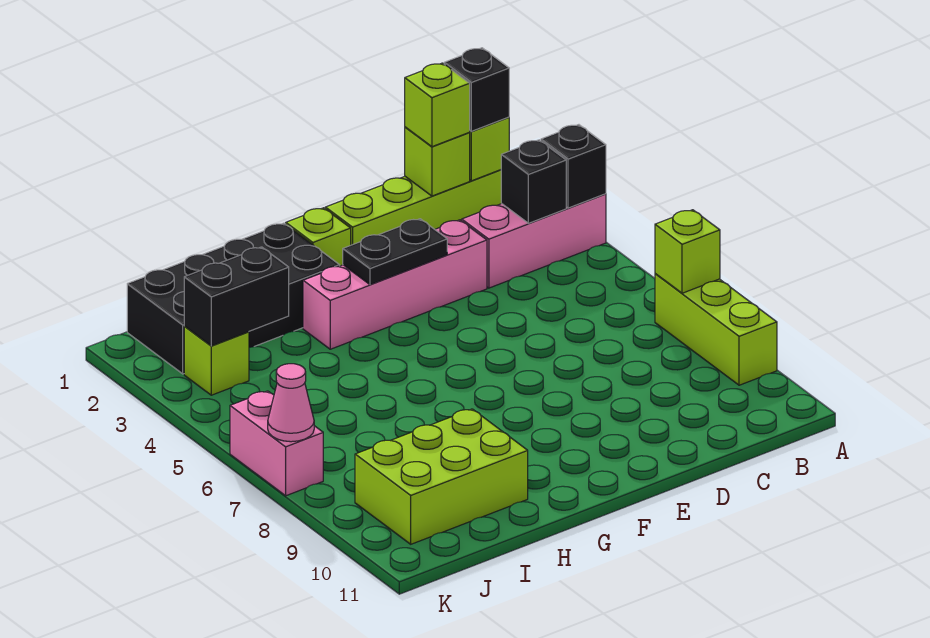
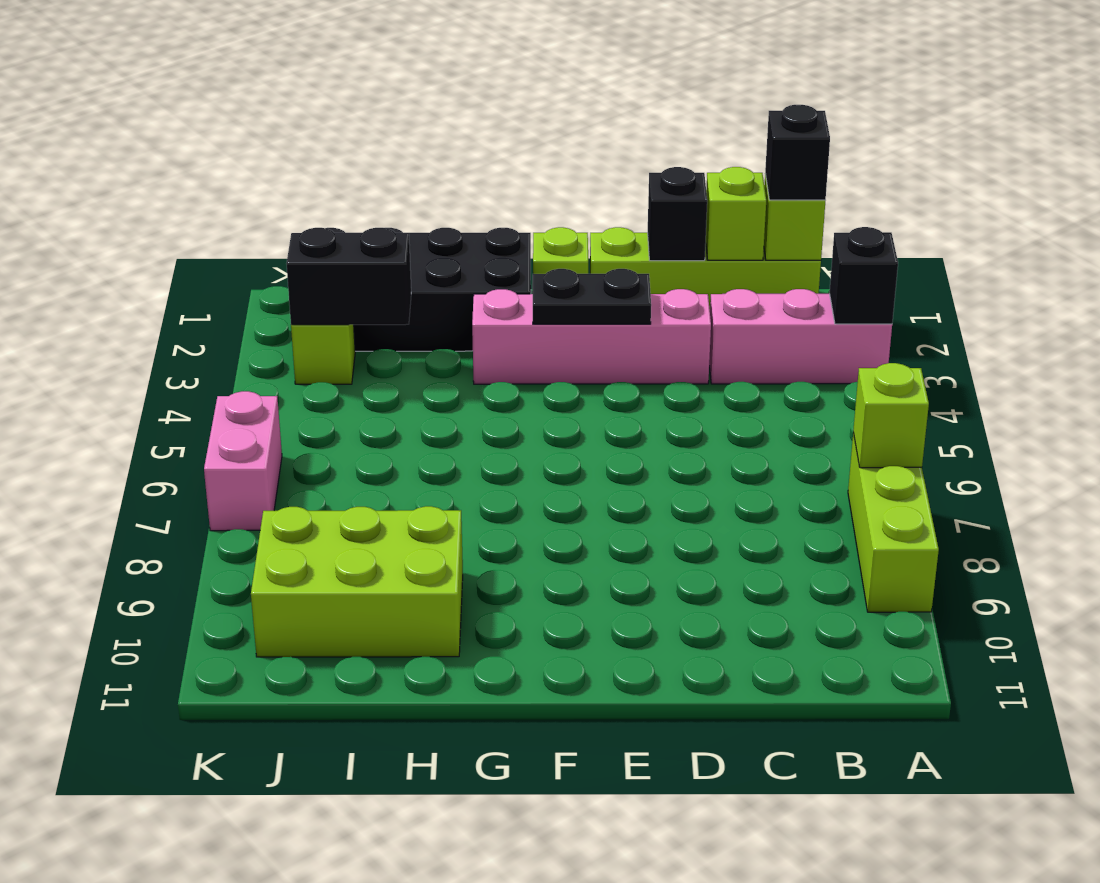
black 1x1 brick [501,140,566,223] -> black 1x1 brick moved to [648,167,707,261]
lime 1x1 brick [405,63,470,147] -> none
pink 1x1 cone [268,364,314,442] -> none

